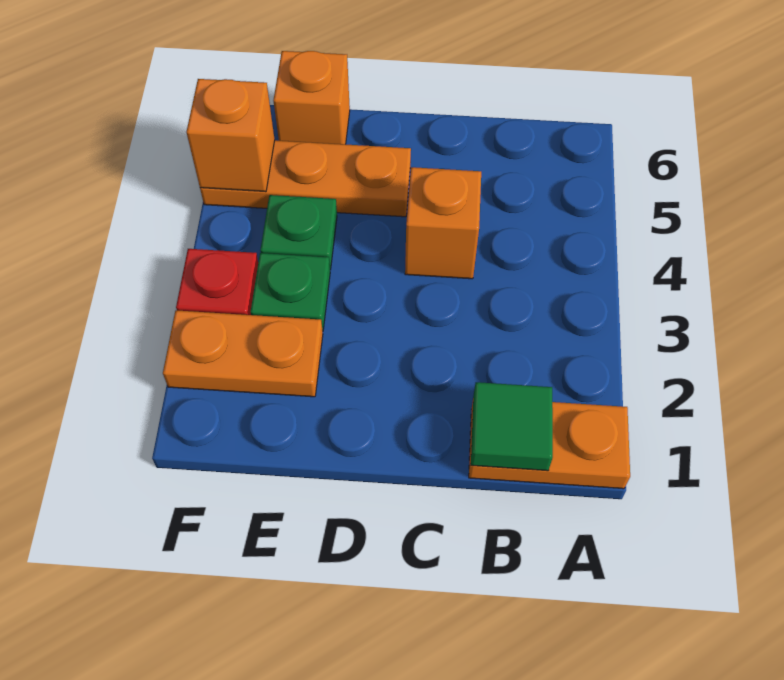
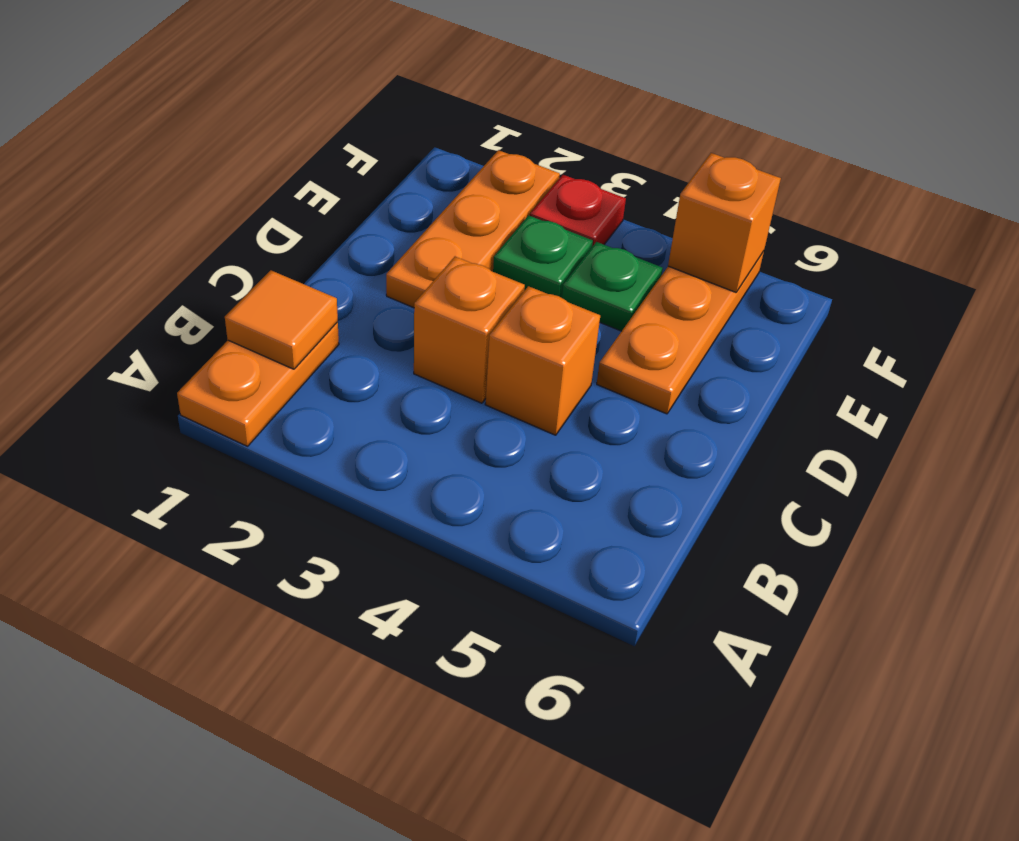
green 1x1 tile [471,382,553,471] -> orange 1x1 tile [225,270,338,369]
orange 1x2 plate [163,310,323,397] -> orange 1x3 plate [386,150,560,308]
orange 1x1 brick [273,51,350,144] -> orange 1x1 brick moved to [414,257,525,403]

